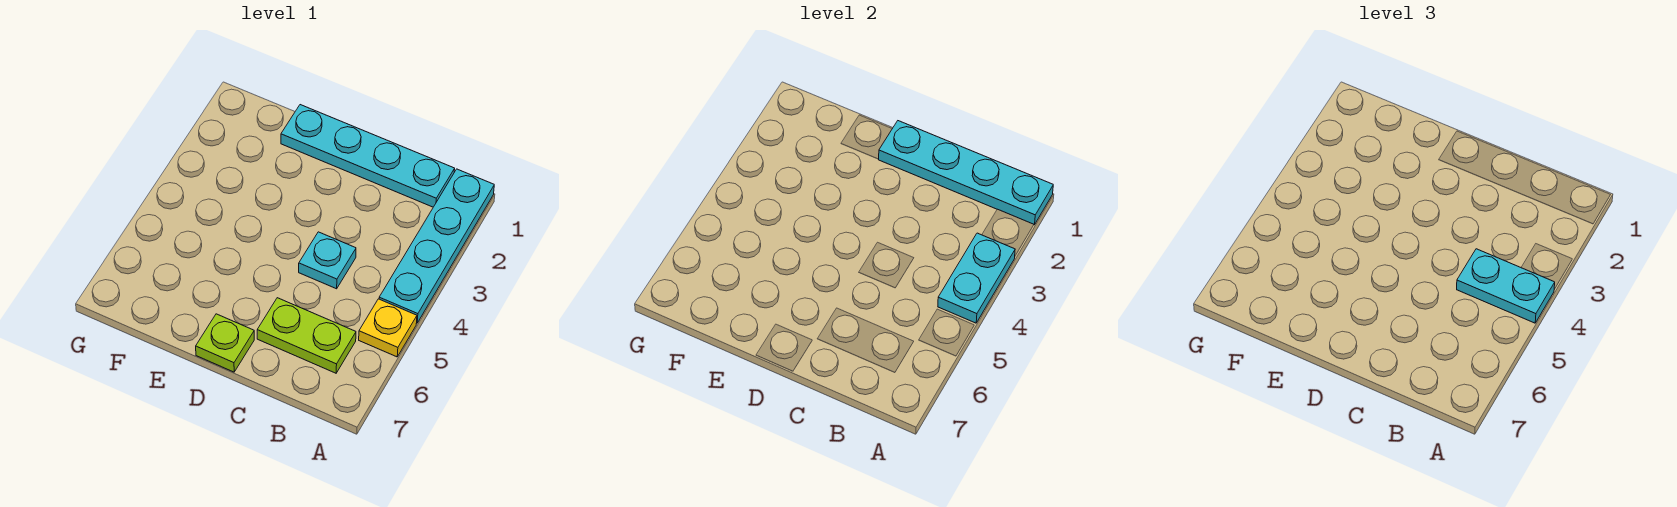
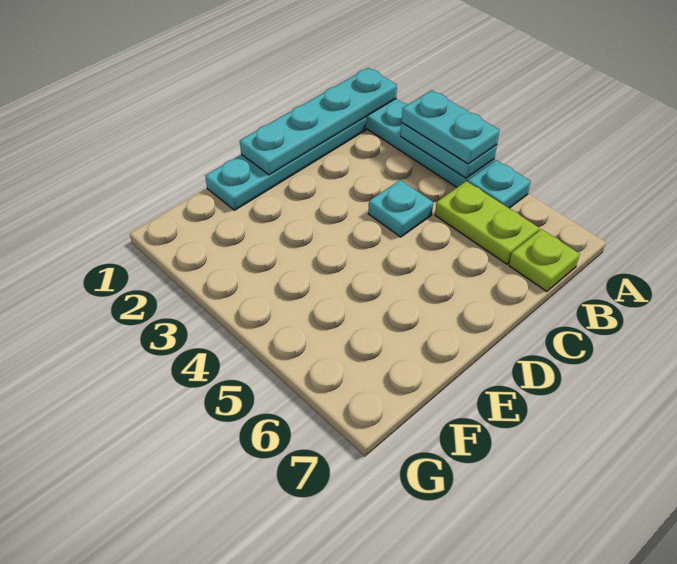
cyan 1x2 plate [1457,249,1555,323] -> cyan 1x2 plate turned to [402,90,500,164]
yellow 1x1 plate [359,299,417,357] -> cyan 1x1 plate [468,160,531,208]
lime 1x2 plate [257,298,356,373] -> lime 1x2 plate turned to [435,181,539,264]
lime 1x1 plate [196,314,254,372] -> lime 1x1 plate moved to [509,229,580,291]

